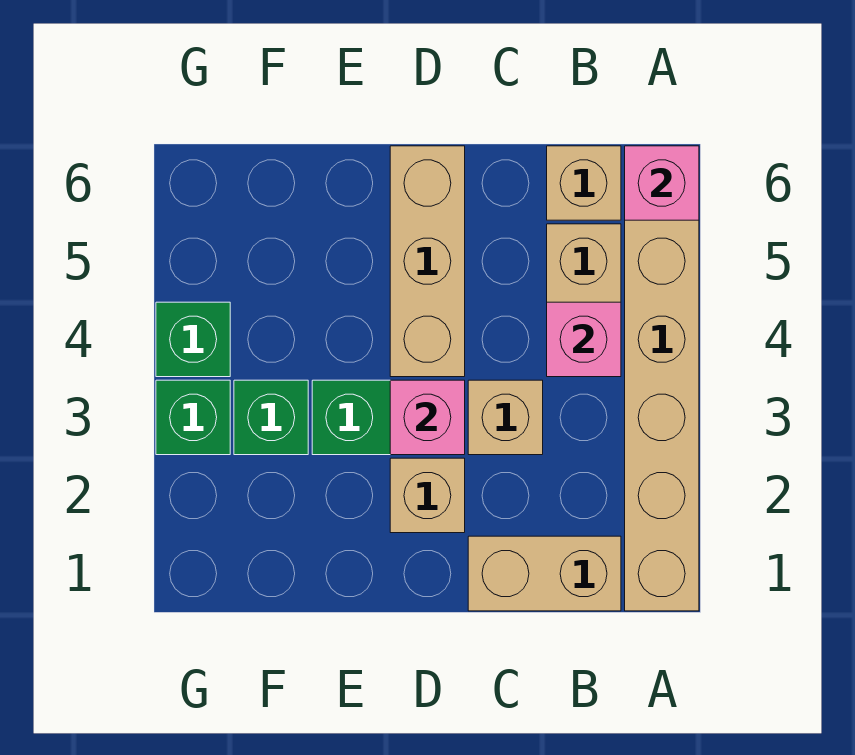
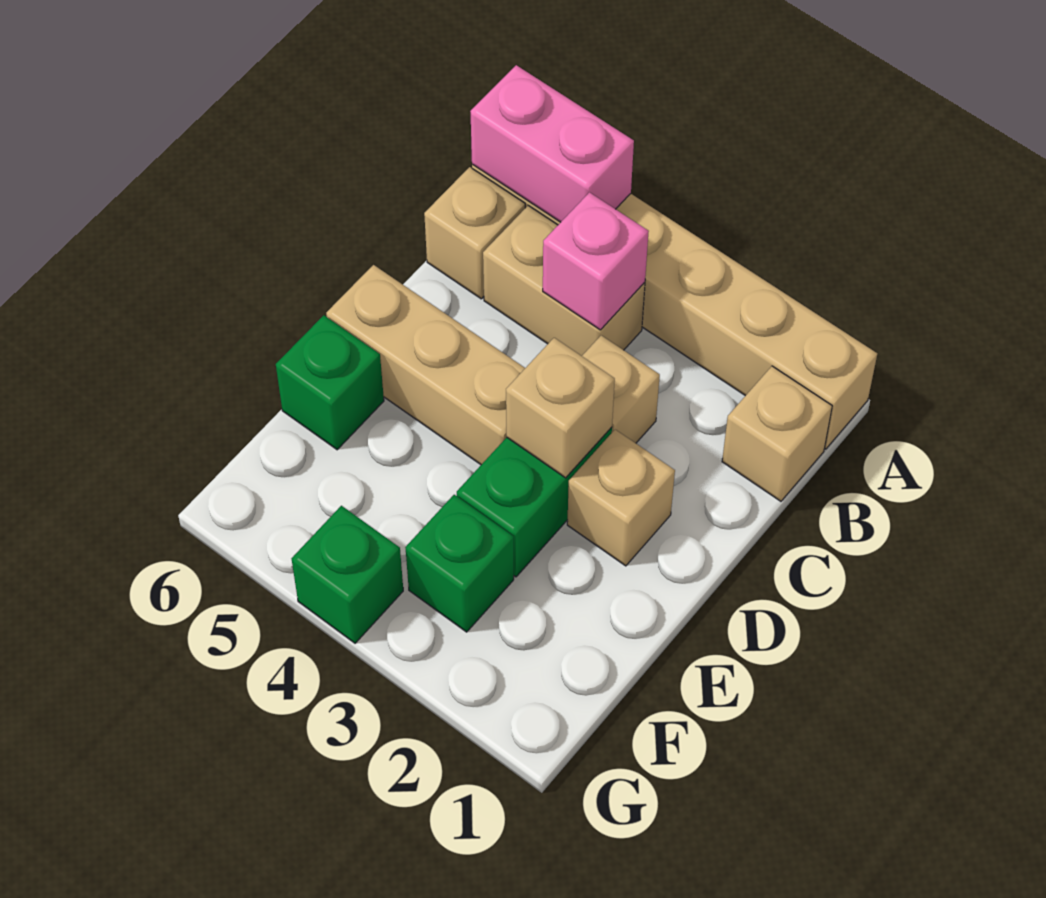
pink 1x1 brick [625,146,699,220] -> pink 1x2 brick [470,65,634,222]
tan 1x2 brick [468,536,621,611] -> tan 1x1 brick [722,366,832,501]
pink 1x1 brick [390,380,465,455] -> tan 1x1 brick [506,338,615,478]
green 1x1 brick [156,380,230,455] -> green 1x1 brick moved to [276,315,384,450]

